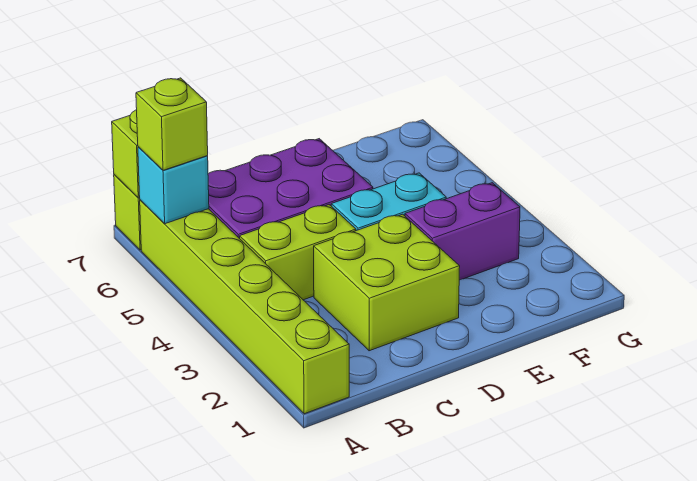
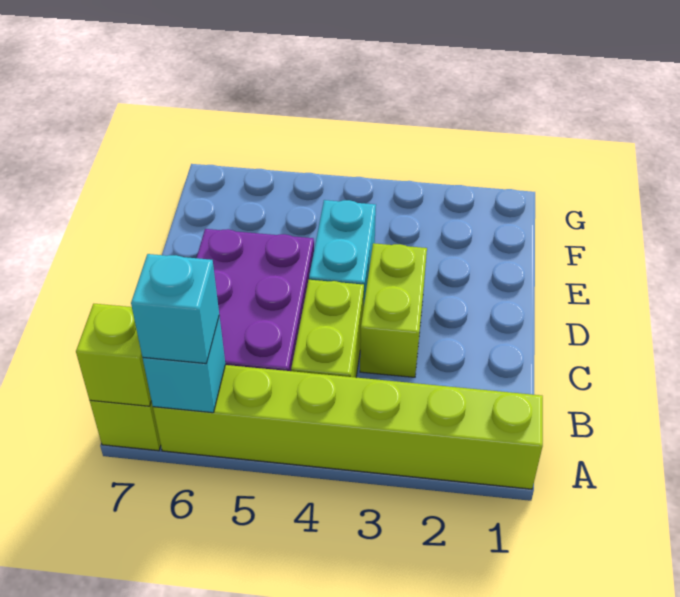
lime 1x1 brick [136,78,208,170] -> cyan 1x1 brick [131,254,219,364]
lime 2x2 brick [314,214,460,351] -> lime 1x2 brick [360,243,427,377]
purple 1x2 brick [405,183,520,280] -> none

